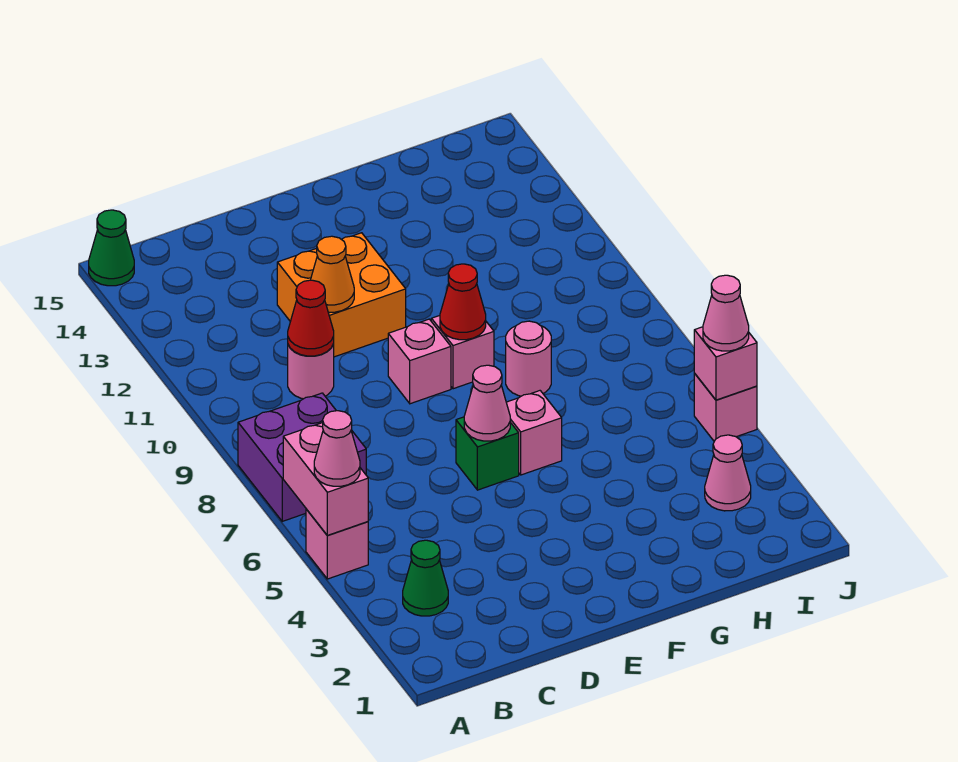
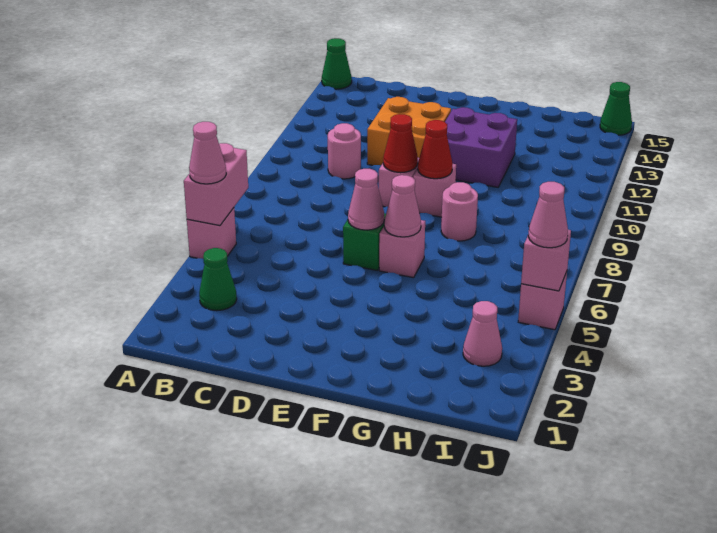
purple 2x2 brick [238,393,366,521] -> purple 2x2 brick moved to [445,107,517,187]
red 1x1 cone [288,280,334,356] -> red 1x1 cone moved to [383,114,418,173]
orange 1x1 cone [311,236,354,312] -> none
none -> pink 1x1 cone [384,175,421,237]
none -> green 1x1 cone [600,82,632,135]

